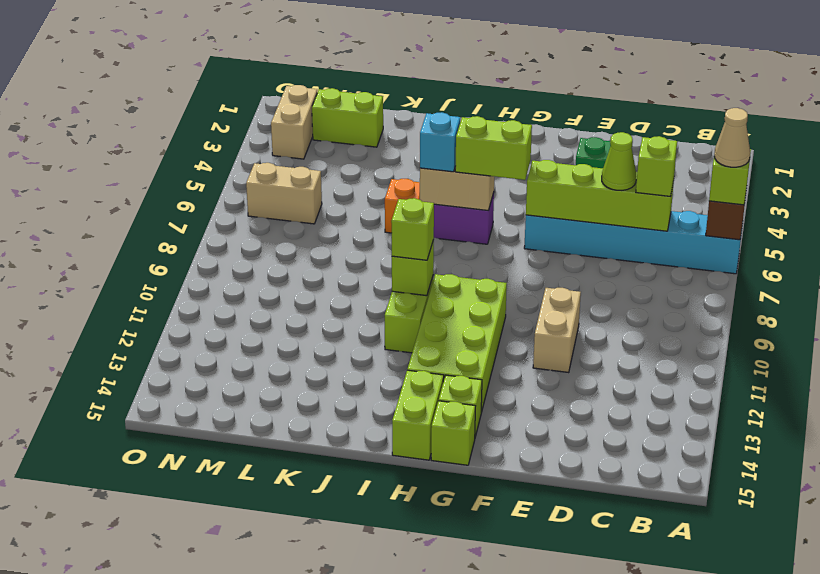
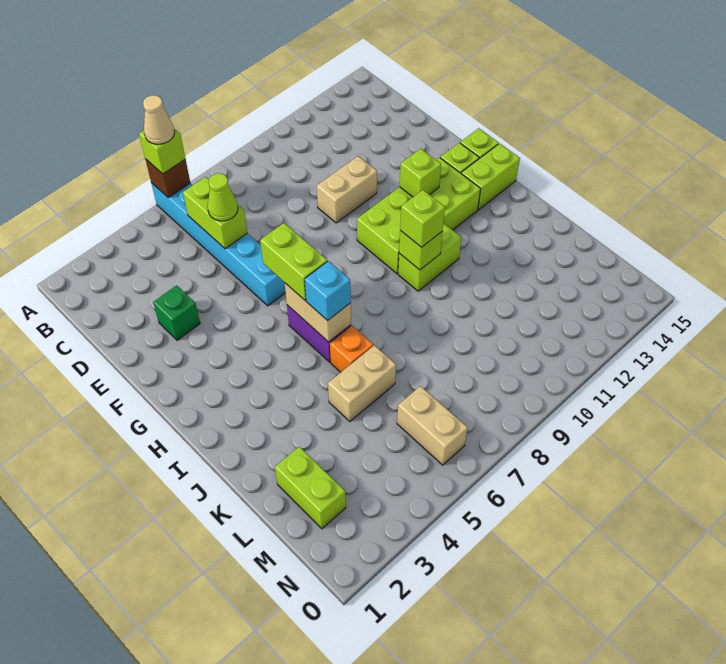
lime 1x4 brick [526,160,674,231] -> lime 1x2 brick [183,177,247,249]
lime 1x1 brick [636,136,677,197] -> lime 1x1 brick moved to [400,149,441,197]
tan 1x2 brick [271,85,317,159] -> tan 1x2 brick moved to [328,345,396,421]

